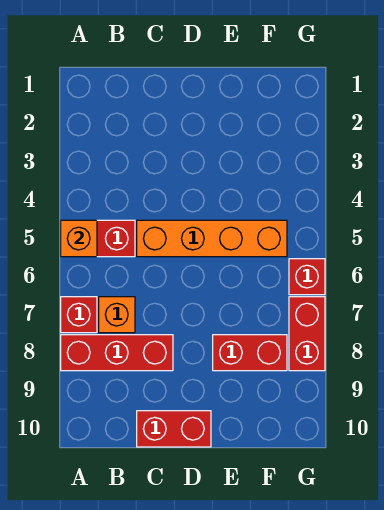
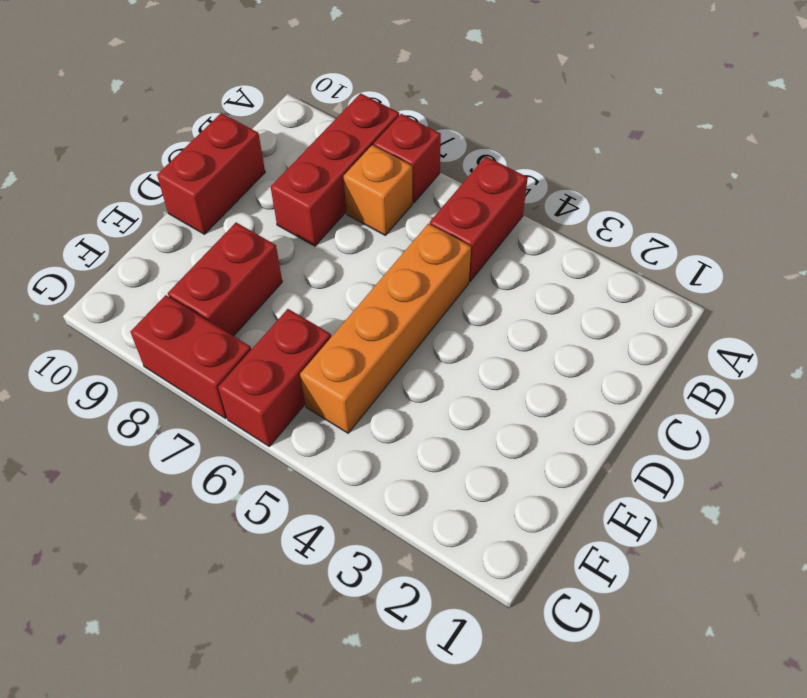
orange 1x1 brick [61,220,97,257] -> none
red 1x1 brick [289,259,325,295] -> red 1x2 brick [218,309,331,446]

